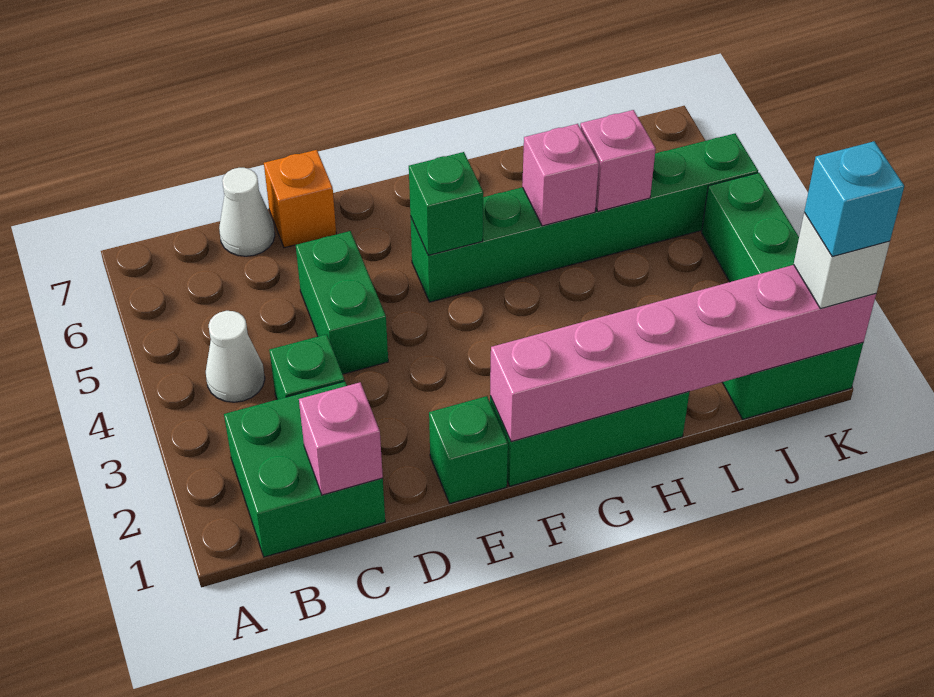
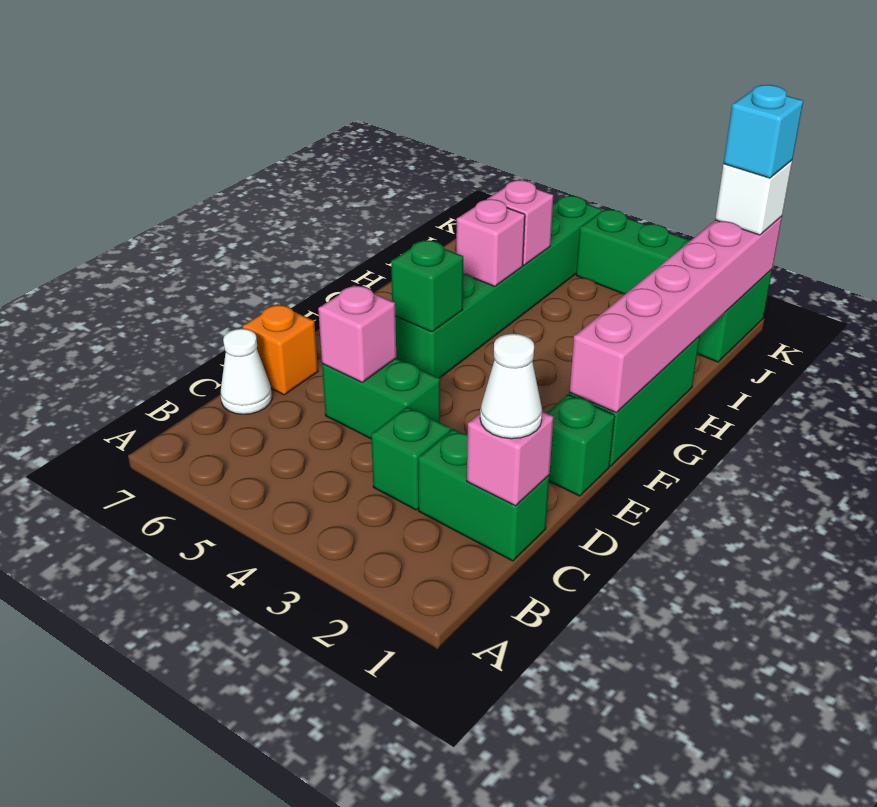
green 2x2 brick [224,381,385,557] -> green 1x2 brick [418,429,549,561]
white 1x1 cone [206,311,265,402] -> white 1x1 cone moved to [480,334,542,439]
none -> pink 1x1 brick [318,285,396,382]

